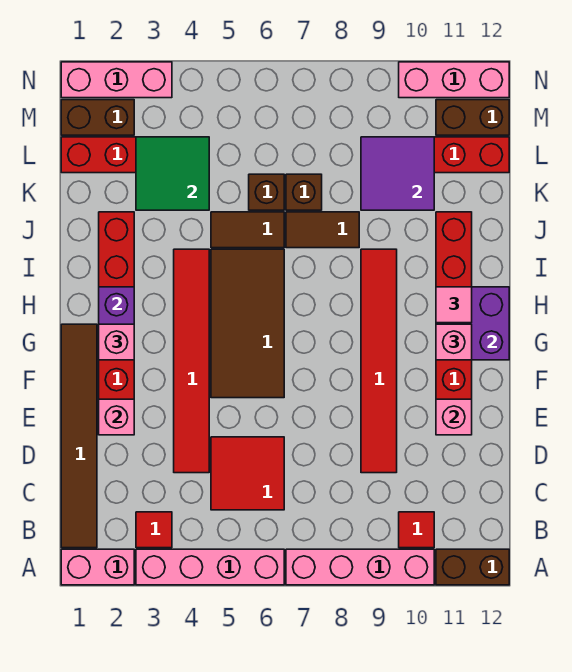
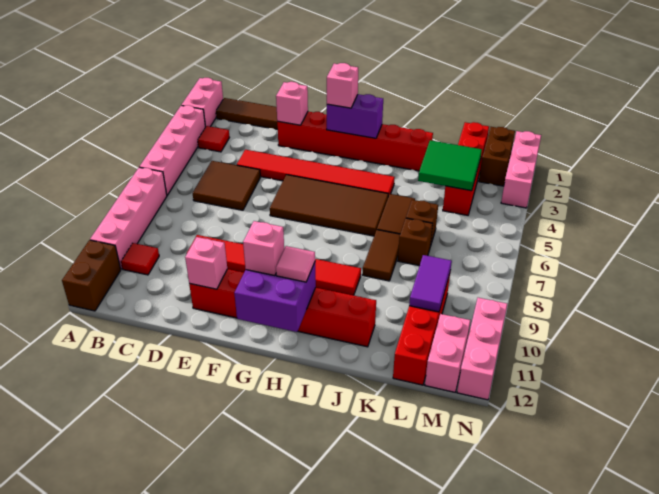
red 2x2 tile [211,437,284,510] -> brown 2x2 tile [193,161,260,210]
purple 2x2 tile [361,137,434,210] -> purple 1x2 tile [409,255,452,312]
brown 1x2 brick [436,100,509,135] -> pink 1x2 brick [425,314,471,392]

